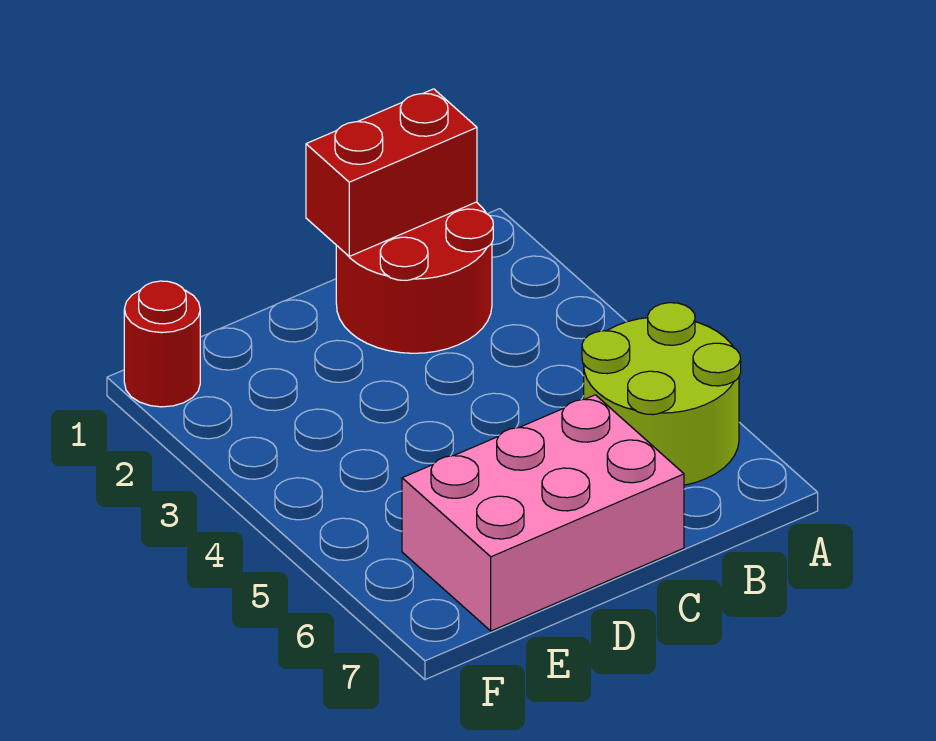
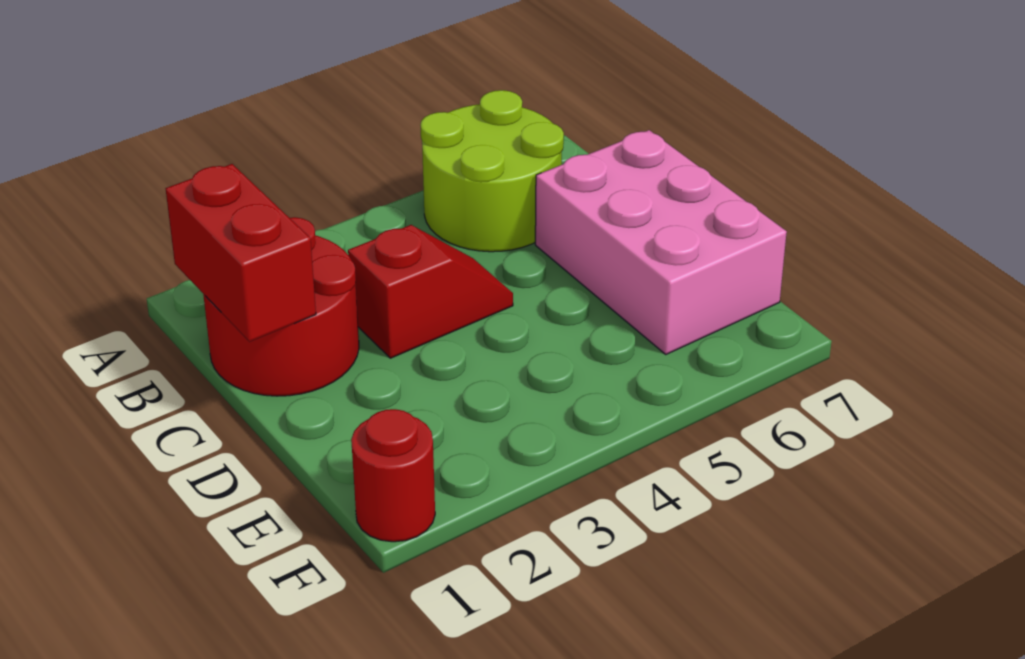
none -> red 1x2 slope [348,225,513,358]

